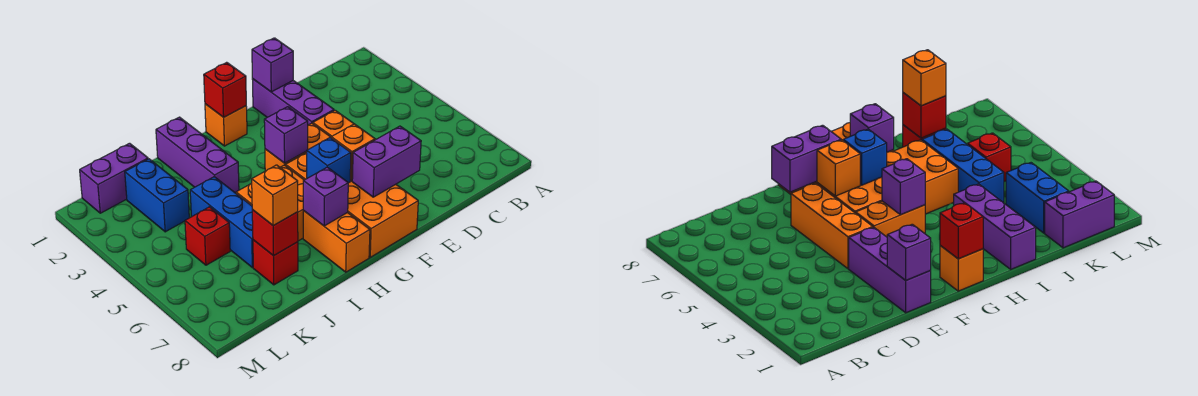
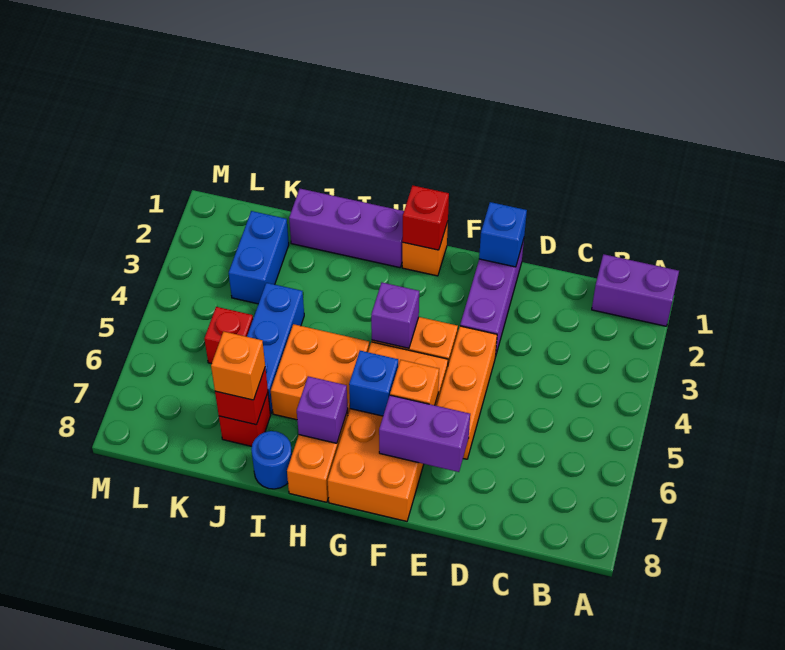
purple 1x1 brick [252,38,293,92] -> blue 1x1 brick [479,202,527,267]
purple 1x3 brick [156,117,239,193] -> purple 1x3 brick turned to [289,189,404,268]
none -> blue 1x1 round brick [251,431,292,489]
purple 1x2 brick [80,143,148,213] -> purple 1x2 brick moved to [592,254,679,326]

